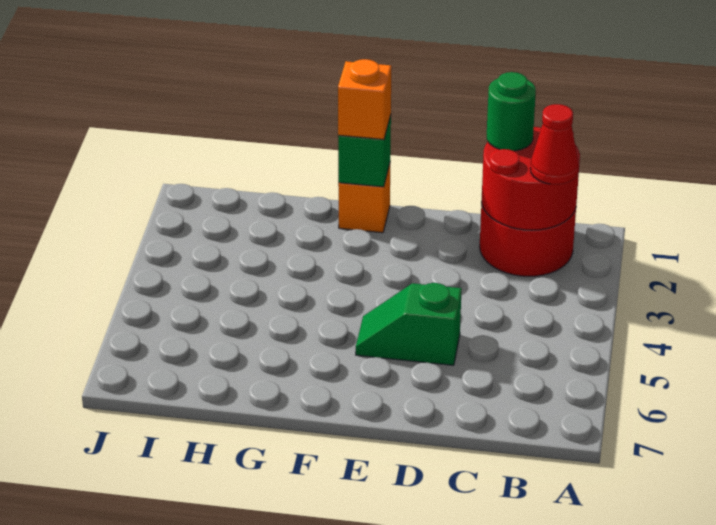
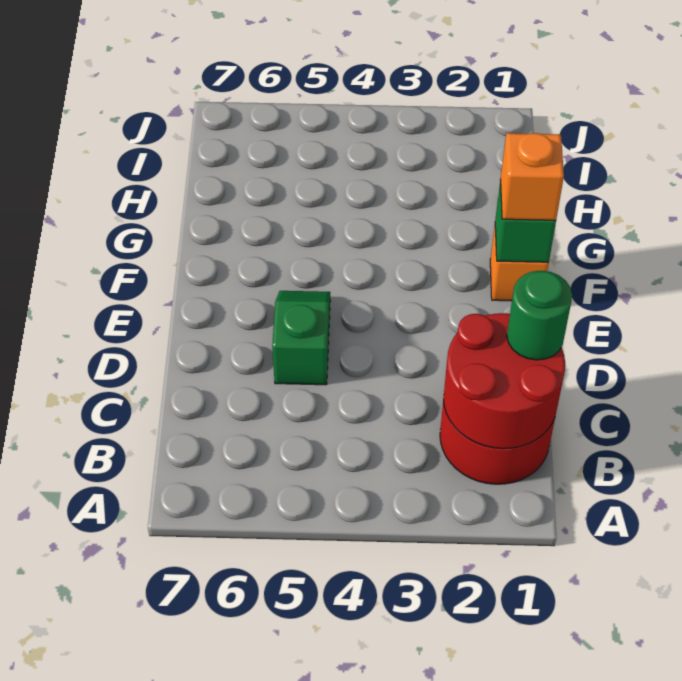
red 1x1 cone [530,104,578,184] -> none

